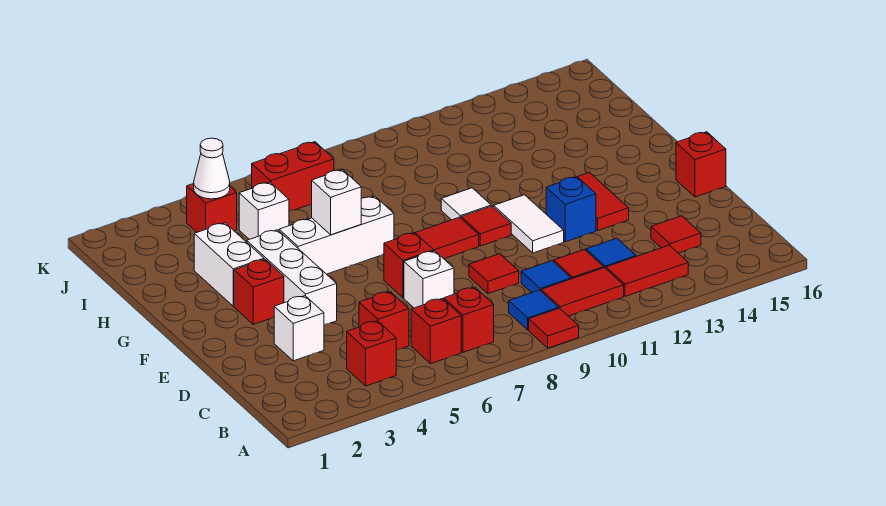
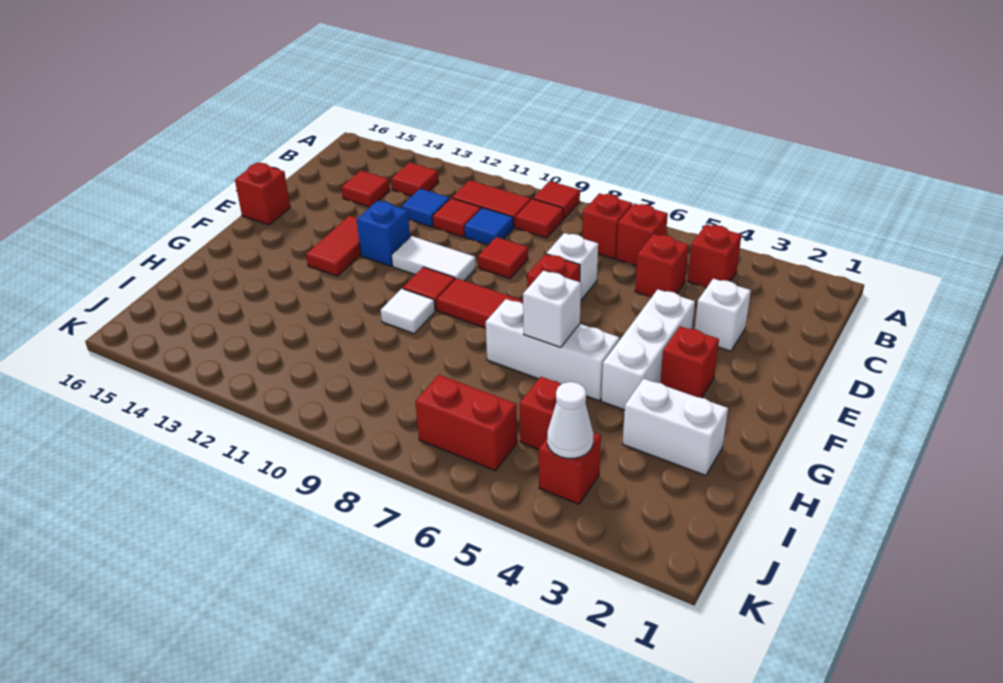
blue 1x1 tile [509,290,559,330] -> red 1x1 tile [516,199,563,238]
red 1x2 tile [606,245,688,296] -> red 1x1 tile [391,162,438,196]
white 1x2 tile [494,195,564,253] -> white 1x2 tile turned to [392,236,476,281]
white 1x2 brick [194,223,264,306] -> white 1x2 brick turned to [623,379,728,476]
white 1x1 brick [239,182,289,239] -> red 1x1 brick [520,377,561,449]

